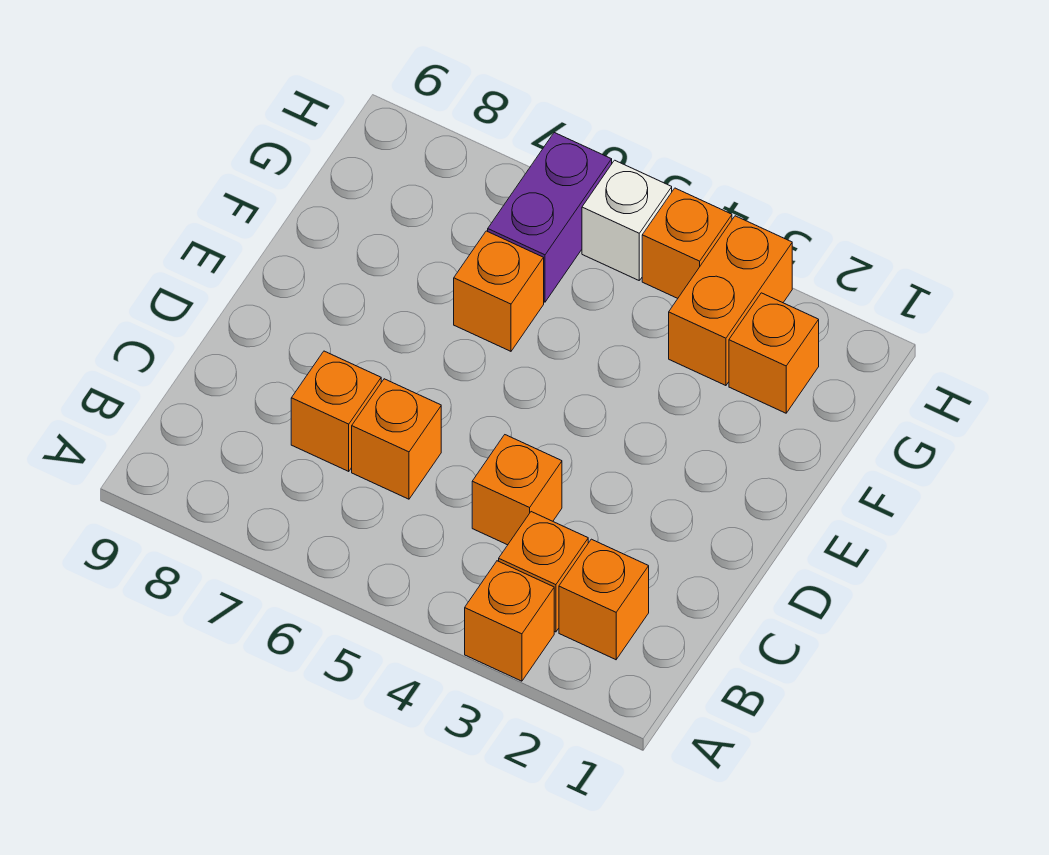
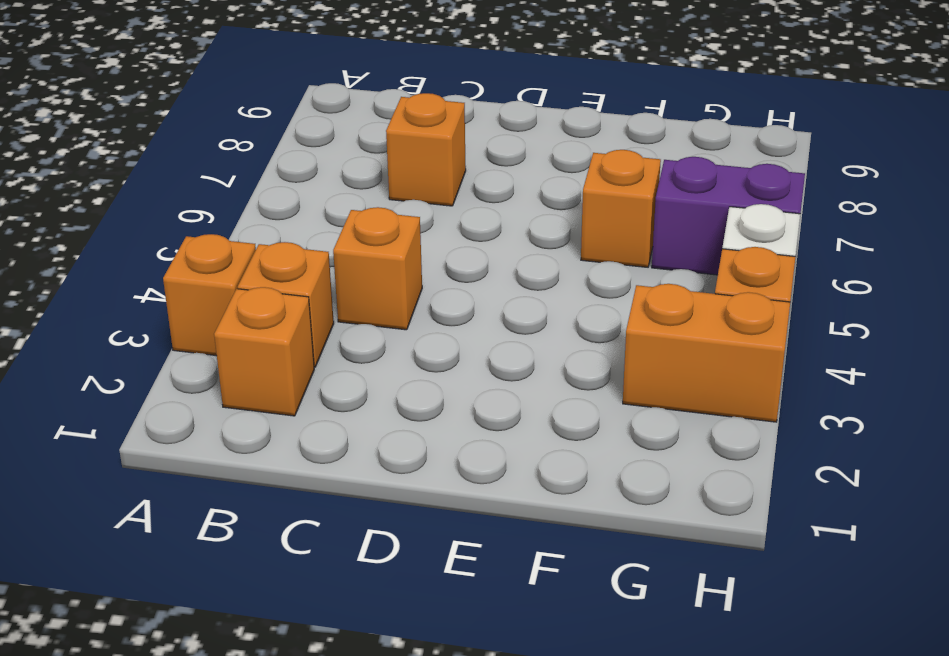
orange 1x1 brick [352,379,441,499] -> none
orange 1x1 brick [729,293,819,413] -> none

